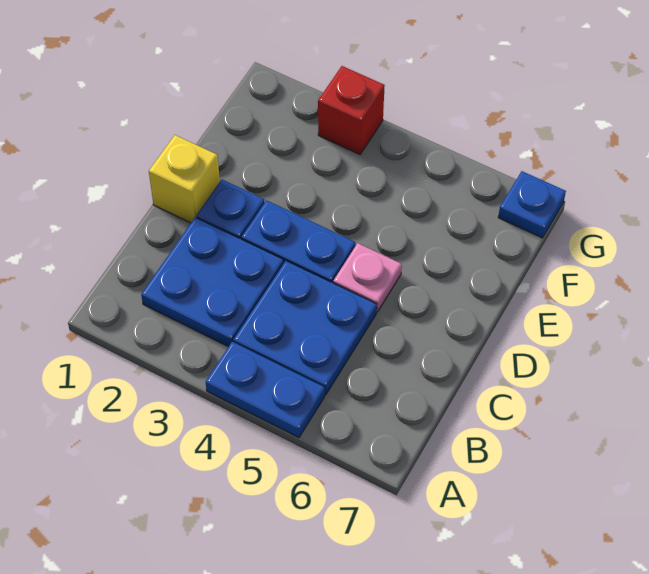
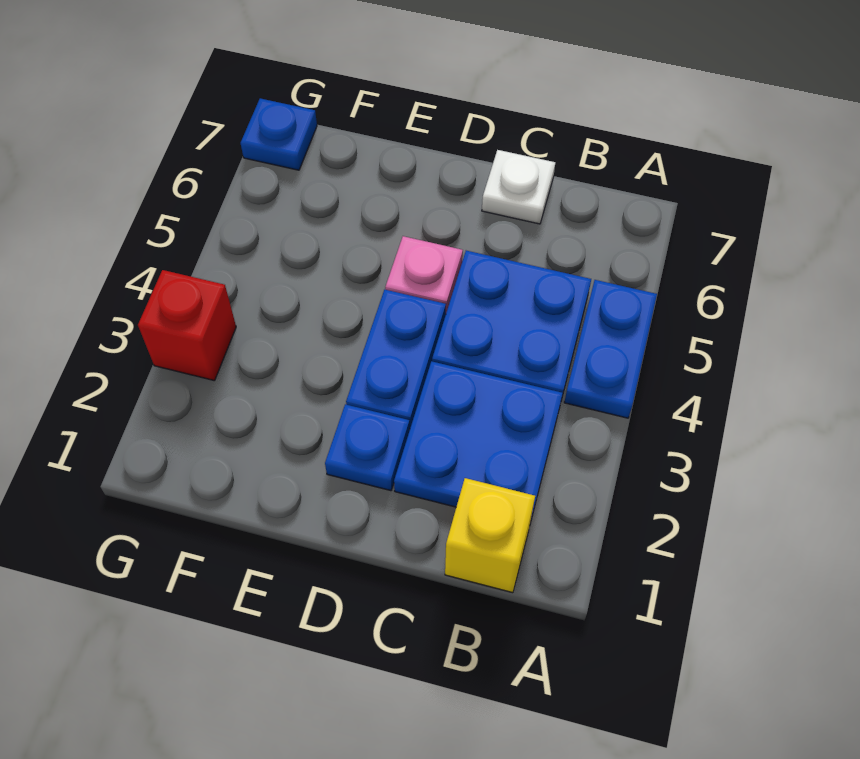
none -> white 1x1 plate [482,150,555,224]
yellow 1x1 brick [149,135,220,223] -> yellow 1x1 brick moved to [445,478,535,593]

